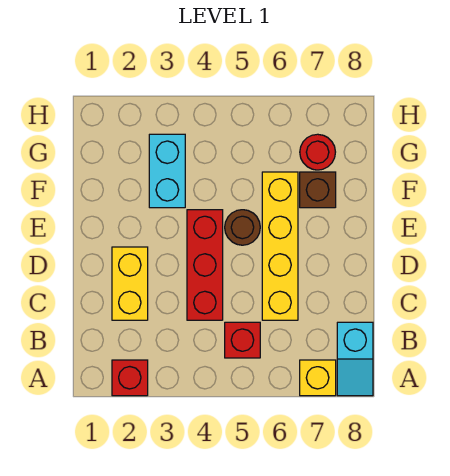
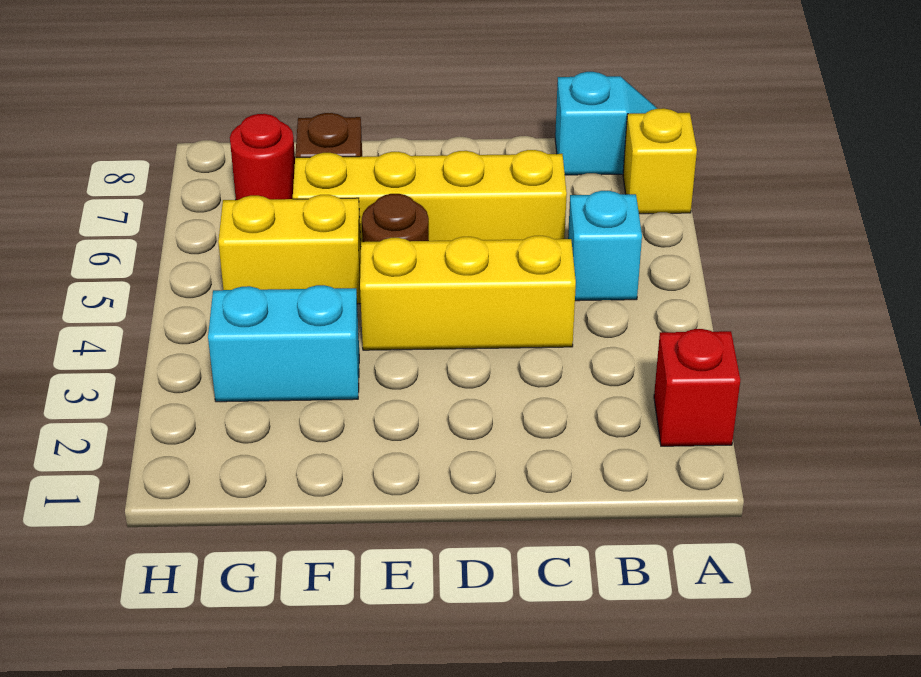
red 1x1 brick [225,322,260,358] -> cyan 1x1 brick [568,191,642,301]
yellow 1x2 brick [112,247,148,320] -> yellow 1x2 brick moved to [218,195,361,304]
red 1x3 brick [187,210,223,320] -> yellow 1x3 brick [360,236,576,350]

